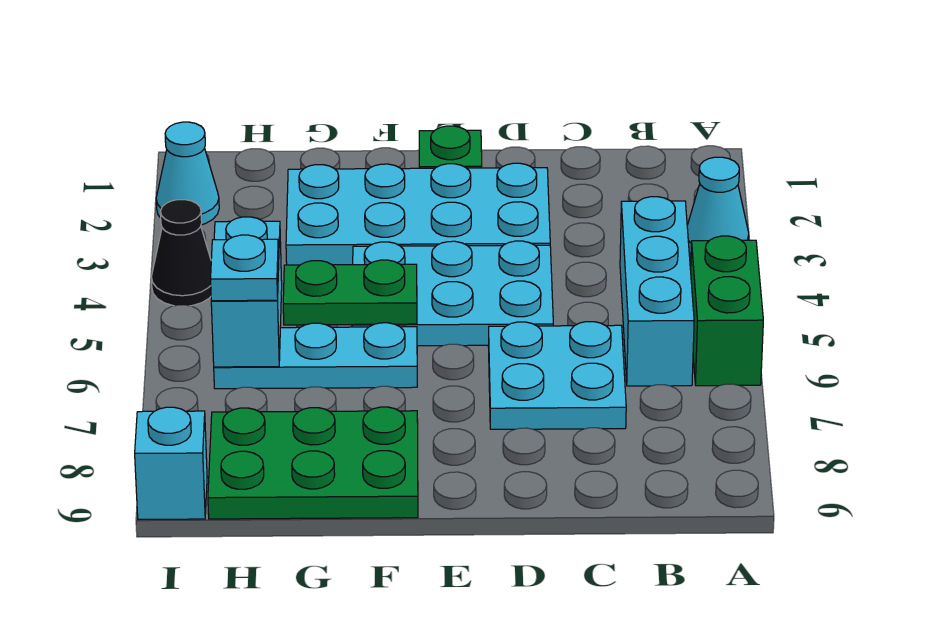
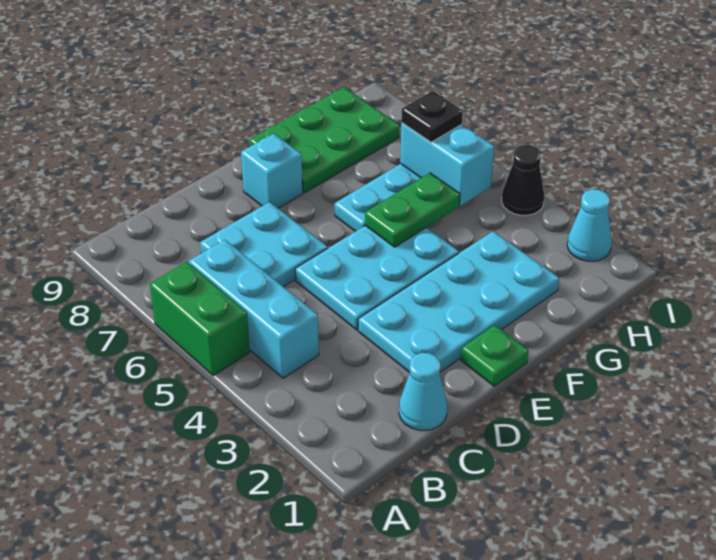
cyan 1x1 cone [687,157,749,254] -> cyan 1x1 cone moved to [399,353,447,430]
cyan 1x1 plate [211,235,279,301] -> black 1x1 plate [401,91,463,142]
cyan 1x1 brick [135,407,207,520] -> cyan 1x1 brick moved to [241,134,303,208]

